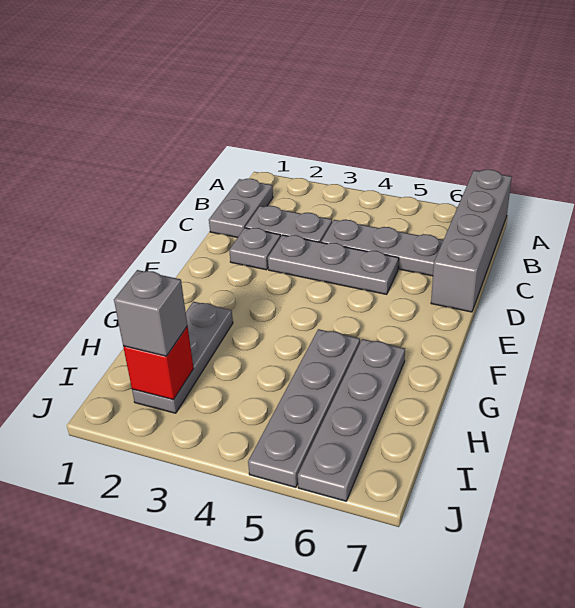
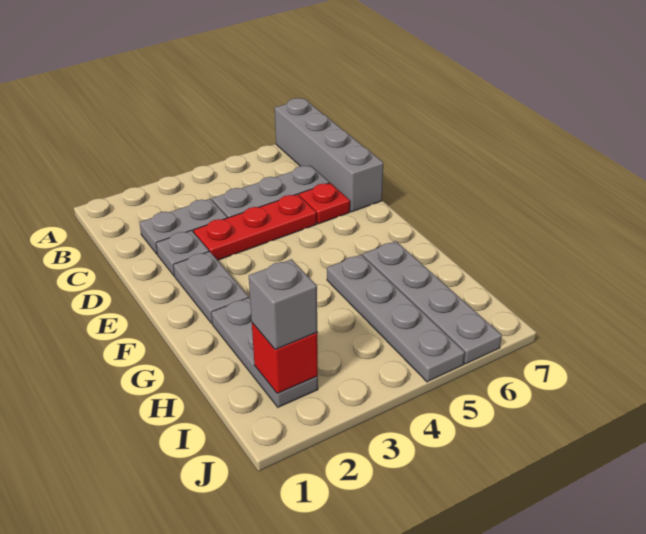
grey 1x2 plate [209,179,273,238] -> grey 1x2 plate moved to [173,251,249,323]
grey 1x3 plate [268,235,399,294] -> red 1x3 plate [193,194,317,260]
none -> red 1x1 plate [299,183,350,224]

